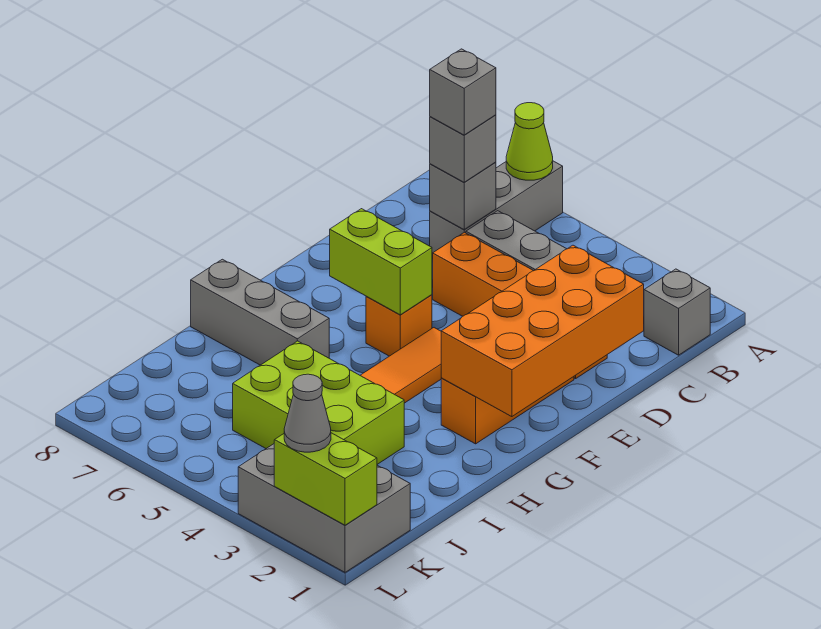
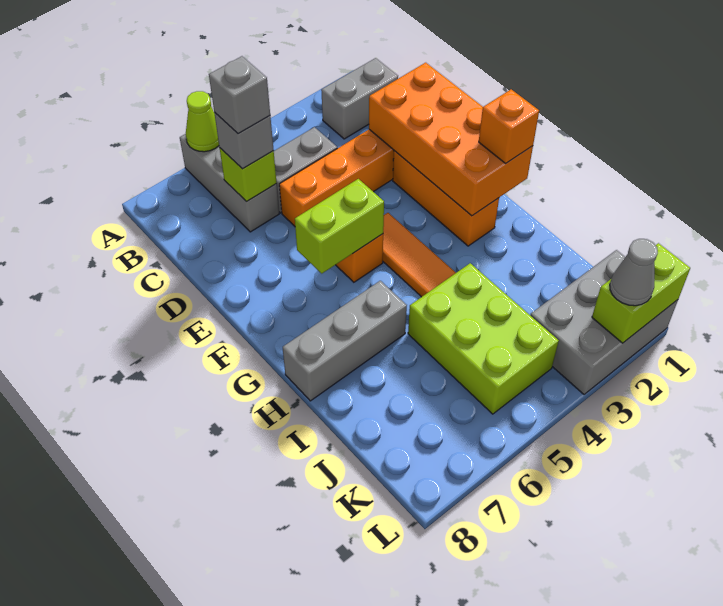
grey 1x1 brick [644,269,710,355] -> grey 1x2 brick [321,58,398,139]
grey 1x1 brick [430,162,496,230] -> lime 1x1 brick [220,148,277,202]
none -> orange 1x1 brick [479,89,539,163]
lime 2x3 brick [233,341,404,464] -> lime 2x3 brick turned to [408,263,559,414]

